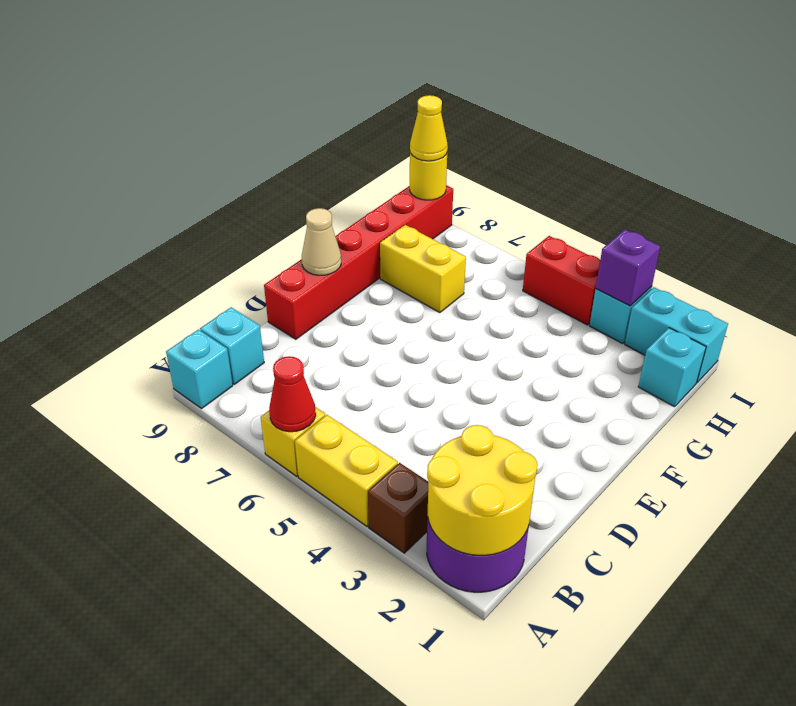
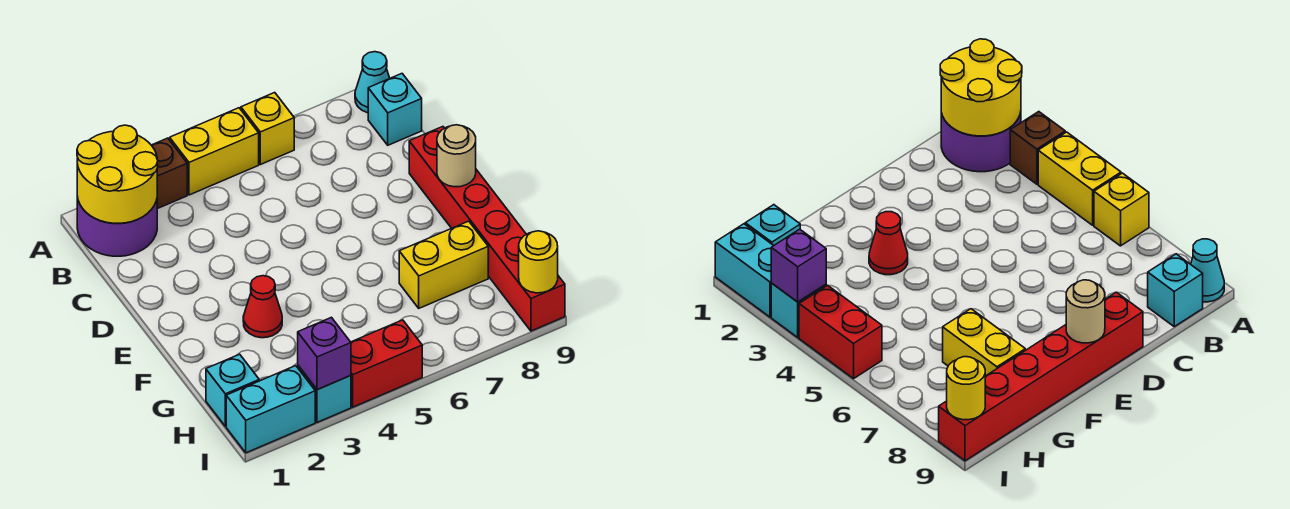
red 1x1 cone [269,356,316,432] -> red 1x1 cone moved to [243,276,282,338]
cyan 1x1 brick [166,330,233,409] -> cyan 1x1 cone [355,52,390,113]
tan 1x1 cone [302,208,341,275] -> tan 1x1 round brick [437,125,476,187]
yellow 1x1 cone [410,95,448,161] -> none

